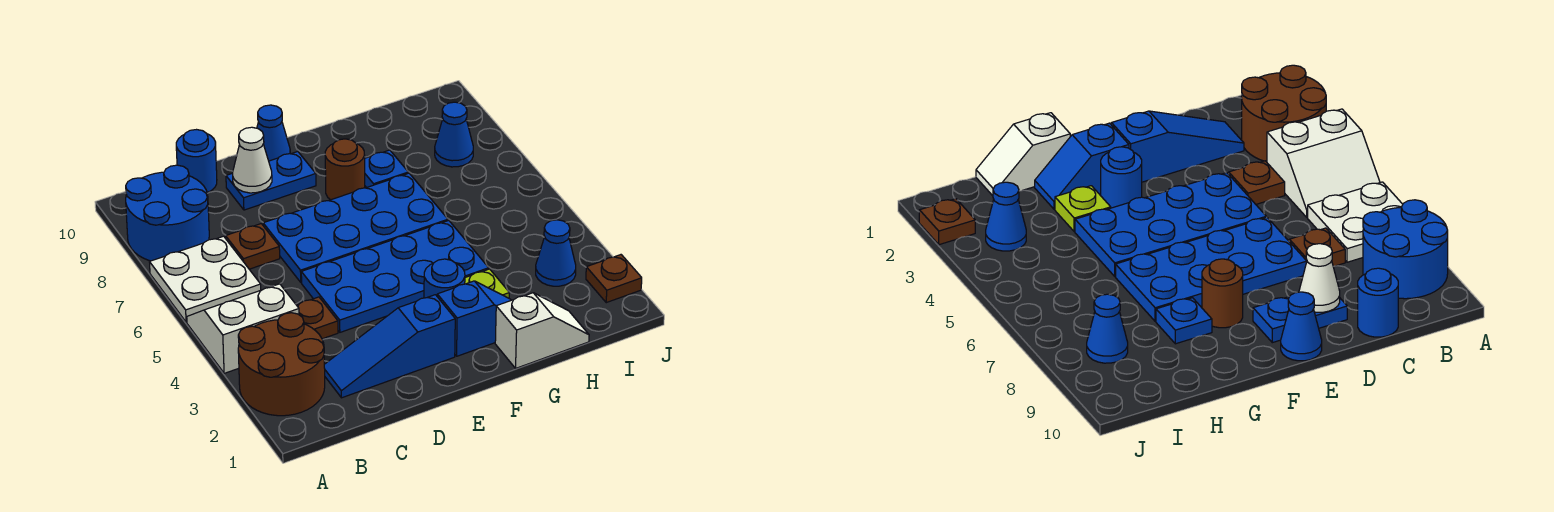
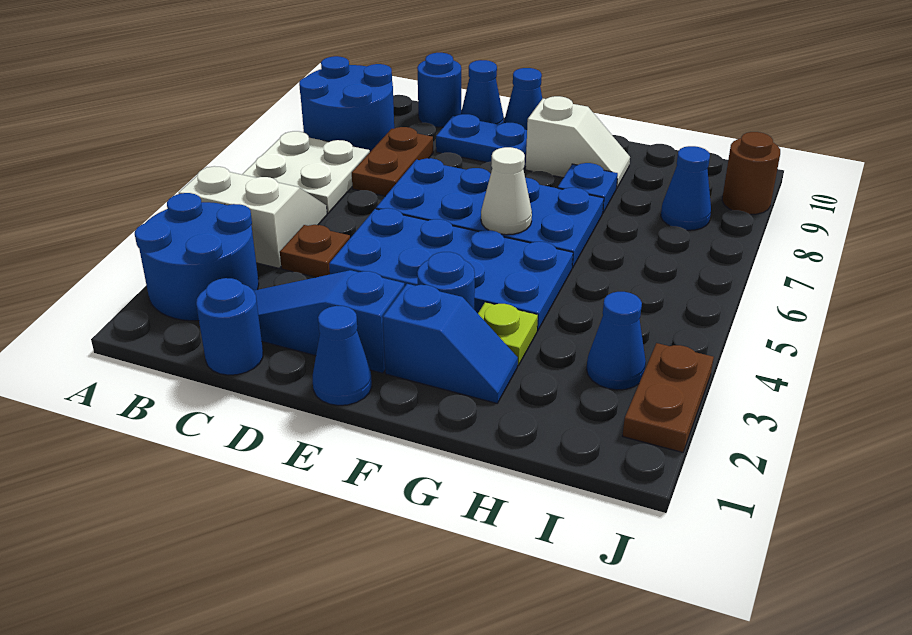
brown 2x2 round brick [238,313,325,416] -> blue 2x2 round brick [135,193,259,321]
none -> blue 1x1 round brick [196,278,263,375]
brown 1x1 plate [226,224,280,269] -> brown 1x2 plate [352,127,433,196]
white 1x1 cone [233,127,272,193] -> white 1x1 cone moved to [481,147,532,235]
none -> blue 1x1 cone [461,60,504,125]
none -> blue 1x1 cone [313,306,372,405]
brown 1x1 round brick [325,139,365,200] -> brown 1x1 round brick moved to [722,132,780,214]
white 1x2 slope [495,293,589,368] -> white 1x2 slope moved to [526,96,630,188]
brown 1x1 plate [586,255,642,303] -> brown 1x2 plate [623,343,714,452]

